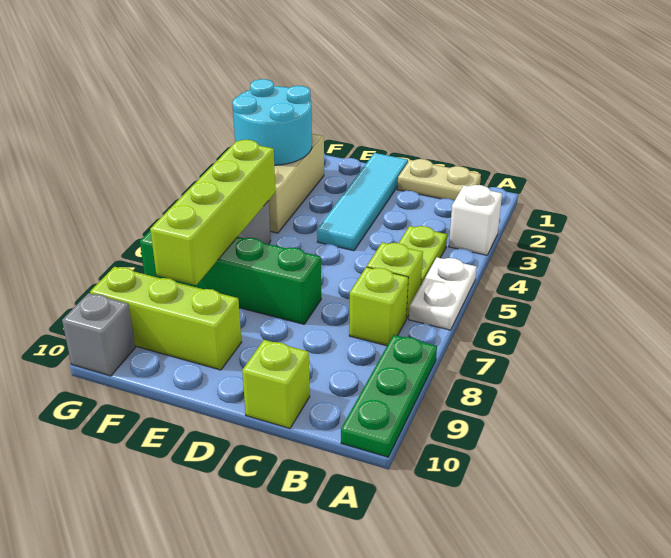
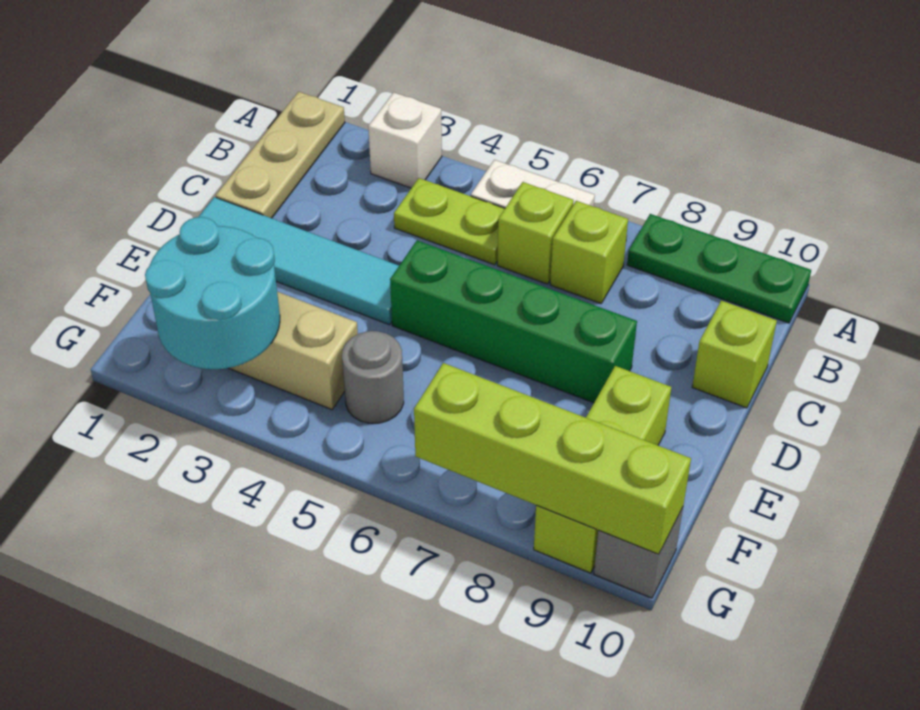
tan 1x2 plate [397,159,481,201] -> tan 1x3 plate [216,92,345,218]
green 1x4 brick [140,231,321,324] -> green 1x4 brick turned to [390,241,637,403]
lime 1x4 brick [150,140,275,285] -> lime 1x4 brick moved to [414,363,691,554]

